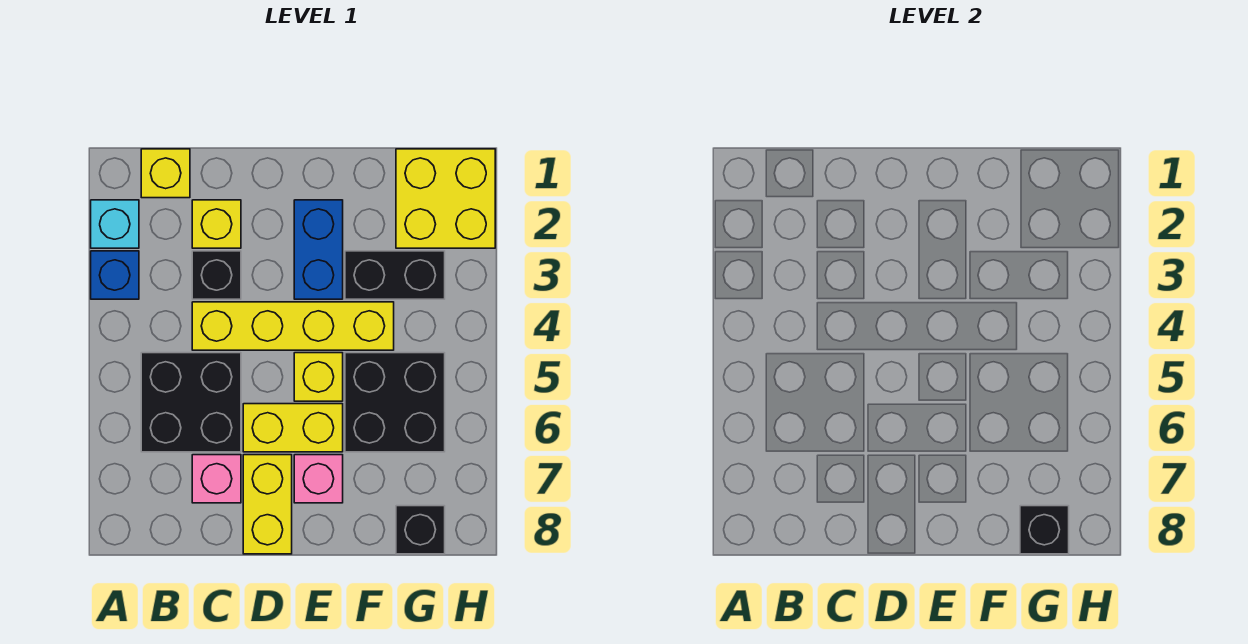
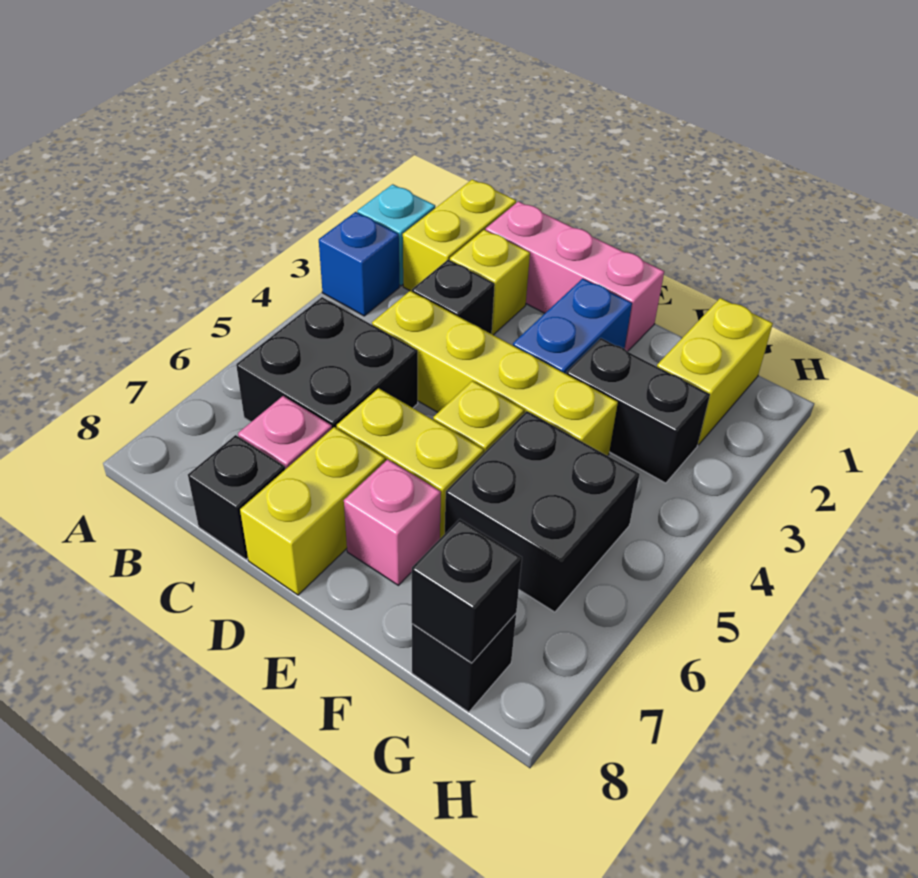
yellow 1x1 brick [141,149,190,198] -> yellow 1x2 brick [403,179,516,291]
none -> pink 1x3 brick [486,201,664,352]
none -> black 1x1 brick [188,435,285,559]
yellow 2x2 brick [396,149,495,248] -> yellow 1x2 brick [657,298,773,445]

